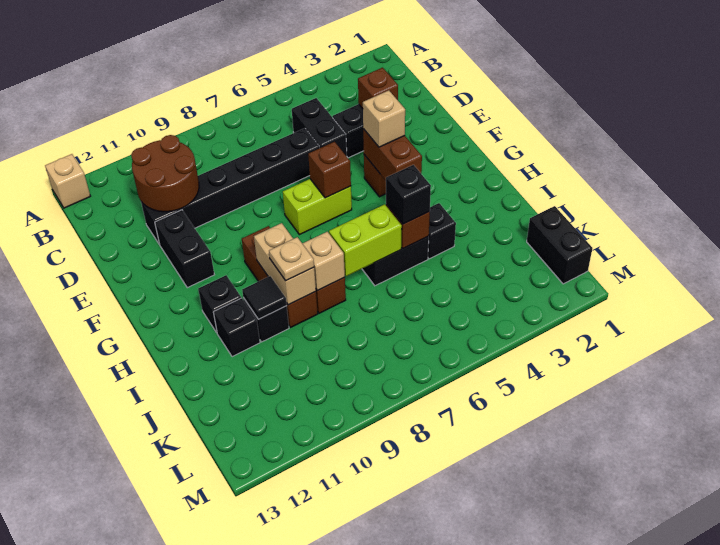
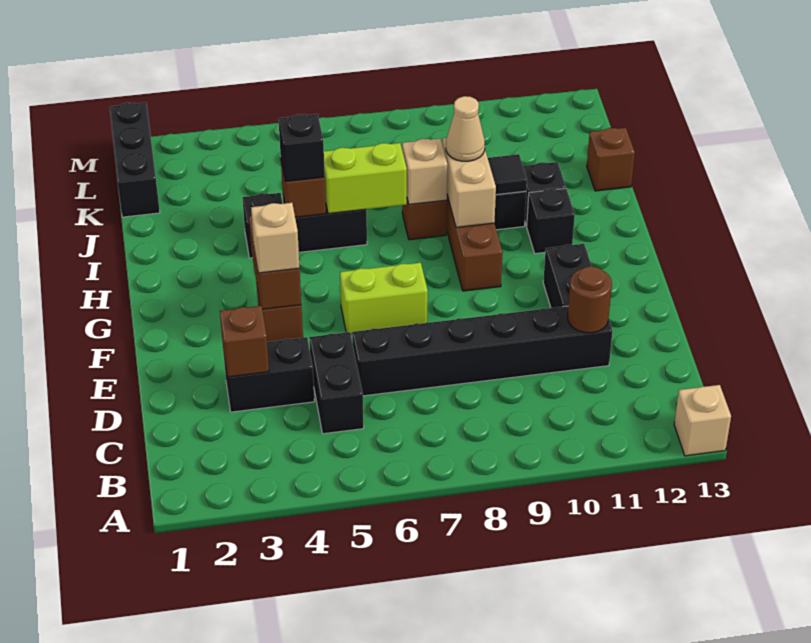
brown 2x2 round brick [131,135,199,212] -> brown 1x1 round brick [568,266,612,333]
brown 1x1 brick [308,142,351,198] -> brown 1x1 brick moved to [587,128,635,191]
tan 1x1 plate [269,237,314,281] -> tan 1x1 cone [446,96,485,161]
black 1x2 brick [527,206,593,284] -> black 1x3 brick [110,102,160,217]

